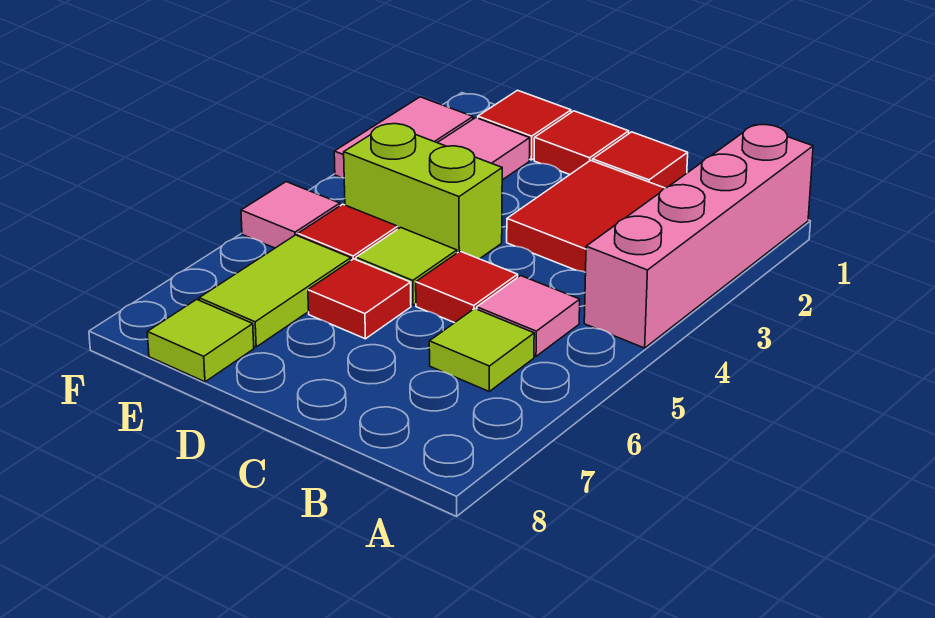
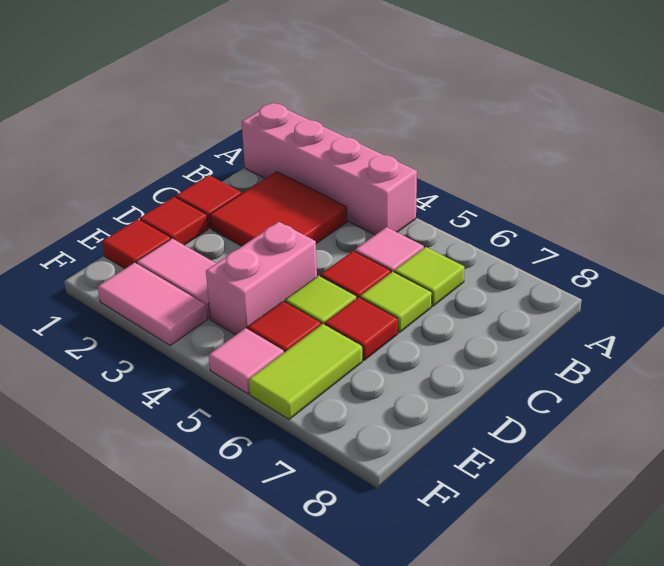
lime 1x2 brick [344,124,502,259] -> pink 1x2 brick [206,222,317,335]
lime 1x2 tile [199,235,351,347] -> lime 1x2 tile turned to [249,324,362,419]
lime 1x1 tile [147,299,254,382] -> lime 1x1 tile moved to [360,272,432,333]

